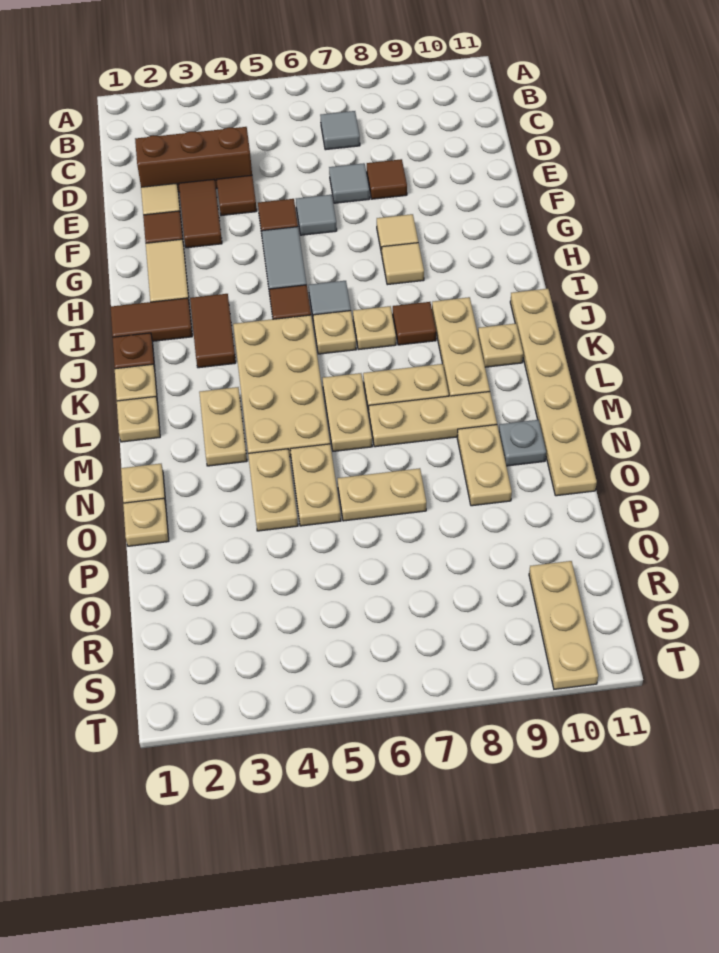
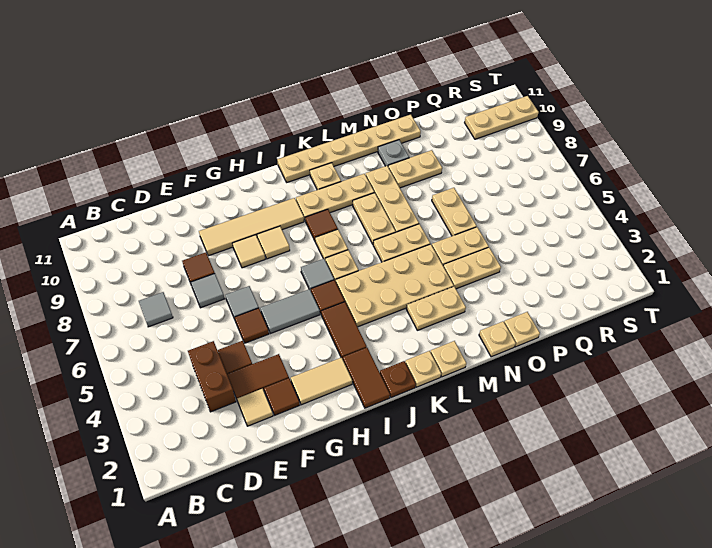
brown 1x3 brick [135,127,252,192] -> brown 1x2 brick [188,341,236,412]
none -> tan 1x4 tile [199,198,304,256]
brown 1x2 tile [190,294,236,368] -> brown 1x2 tile turned to [321,302,367,359]

